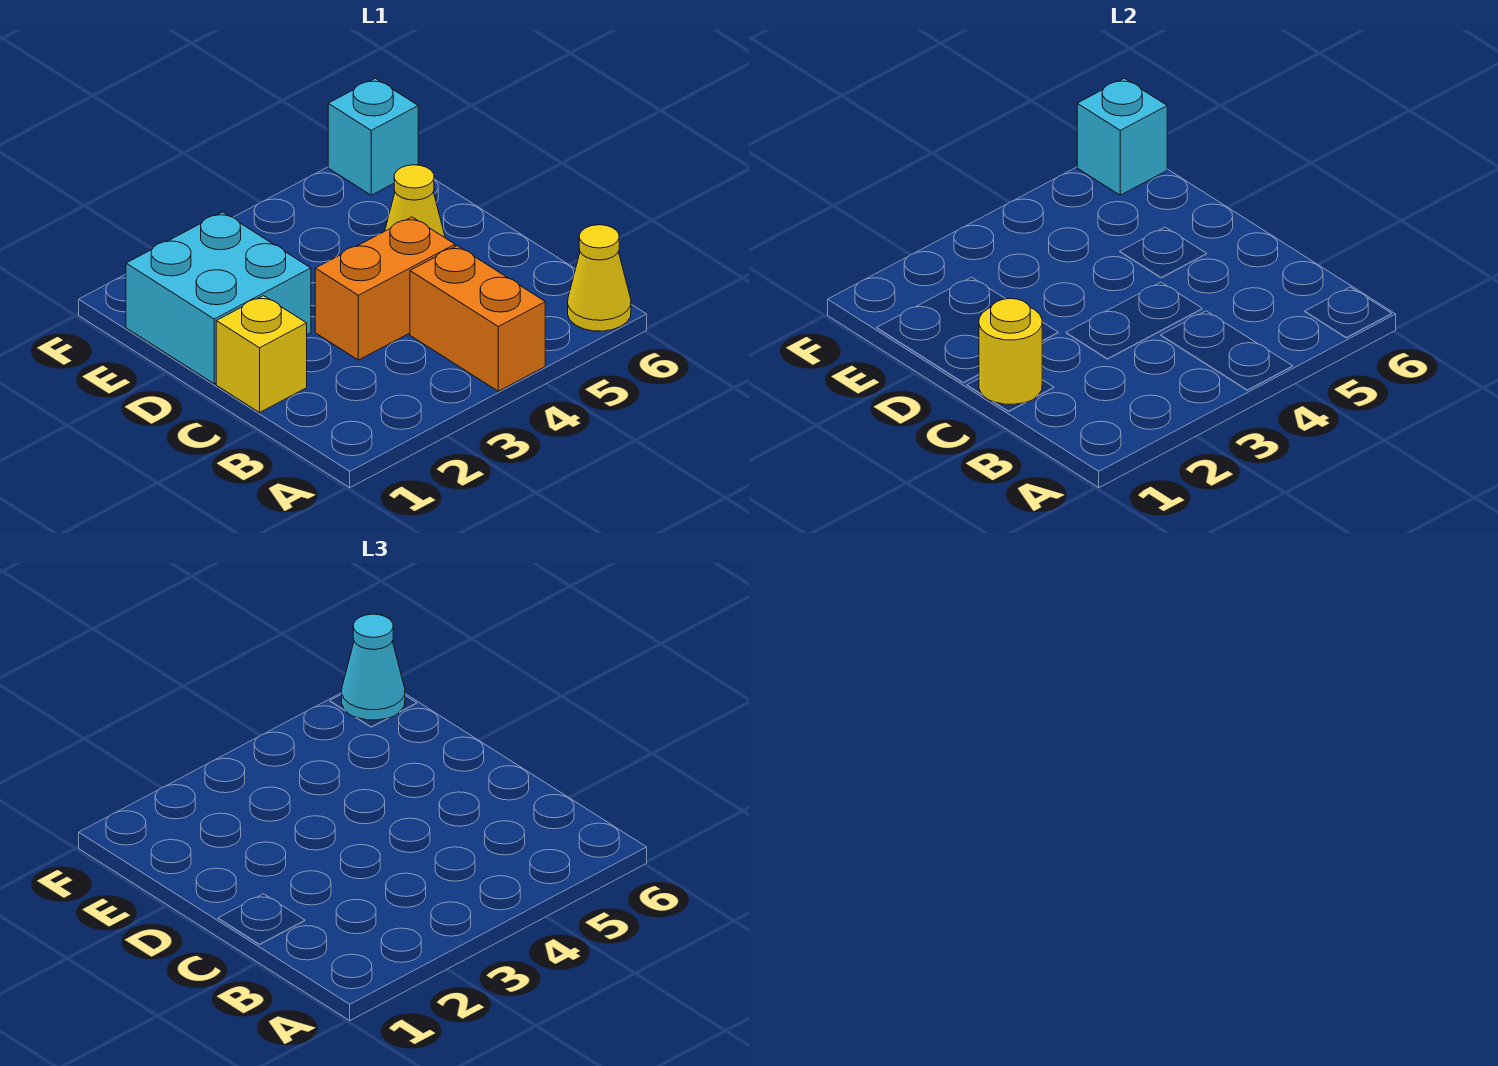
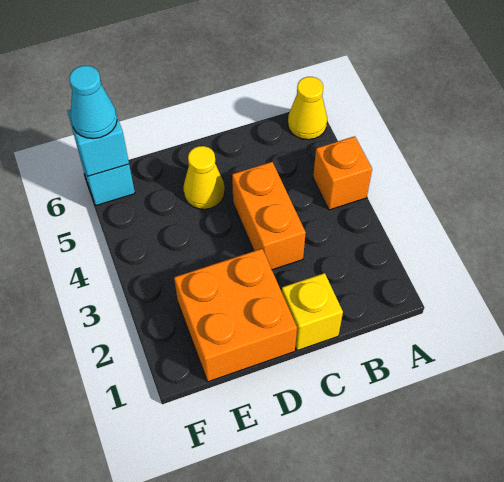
orange 1x2 brick [410,246,545,391] -> orange 1x1 brick [313,136,372,210]
yellow 1x1 round brick [979,299,1042,404] -> none
cyan 2x2 brick [126,212,311,384] -> orange 2x2 brick [174,249,297,382]

